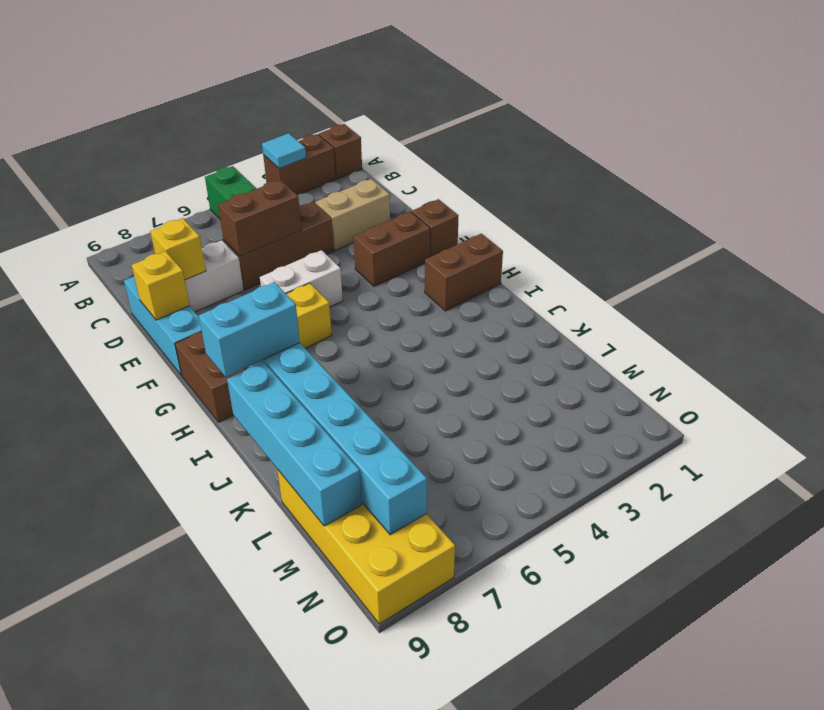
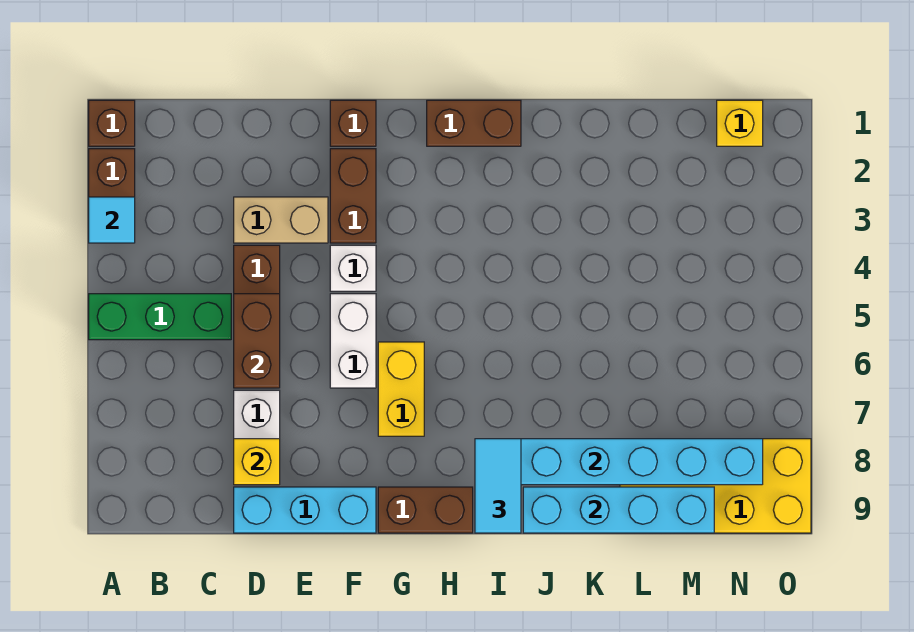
tan 1x2 brick [315,179,390,250] -> tan 1x2 brick turned to [234,197,328,243]
yellow 1x1 brick [132,251,190,320] -> yellow 1x1 brick moved to [717,100,763,146]
none -> white 1x1 brick [330,245,376,291]
brown 1x2 brick [425,234,503,311] -> brown 1x2 brick turned to [427,100,521,146]
cyan 1x2 brick [199,282,300,377] -> cyan 1x2 tile [475,439,521,533]

